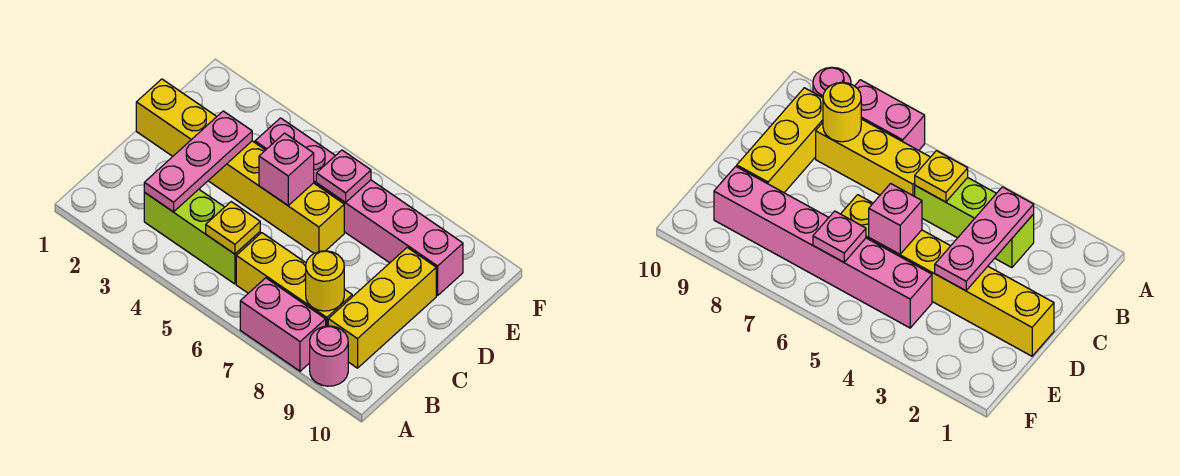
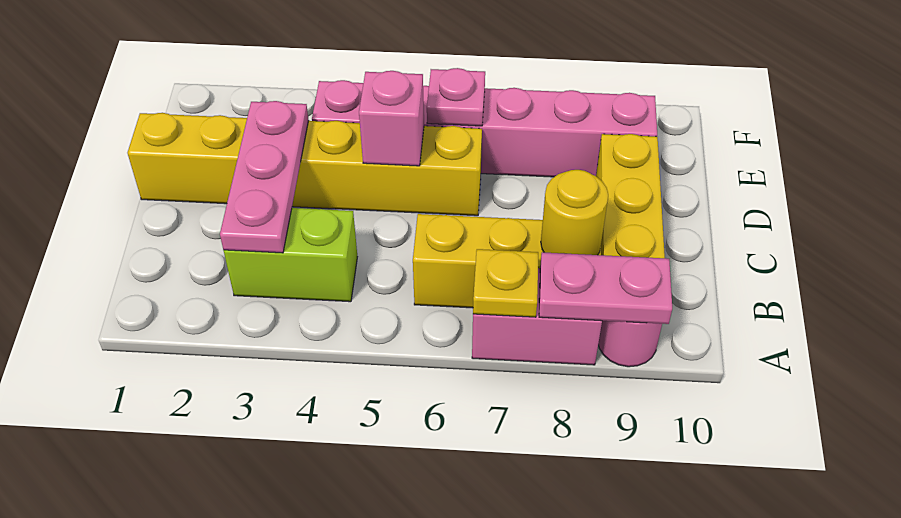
none -> pink 1x2 plate [539,252,672,324]
lime 1x3 brick [144,189,260,284] -> lime 1x2 brick [224,208,357,302]
yellow 1x1 plate [206,202,260,254] -> yellow 1x1 plate moved to [473,249,538,317]

